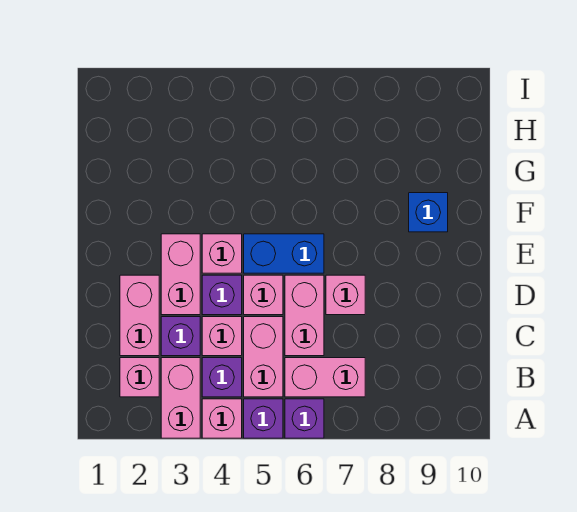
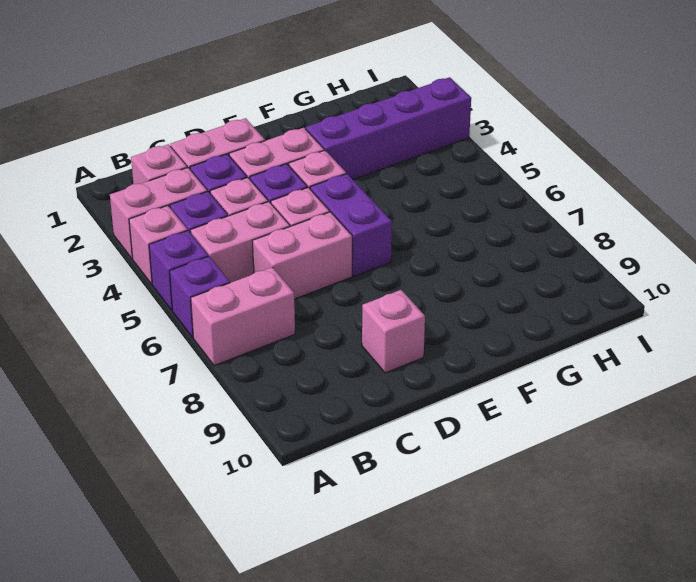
pink 1x2 brick [285,358,365,397] -> pink 1x2 brick turned to [191,267,295,366]
pink 1x1 brick [326,275,365,315] -> pink 1x1 brick moved to [362,290,425,373]
blue 1x2 brick [244,234,324,273] -> purple 1x2 brick [310,174,392,276]
none -> purple 1x4 brick [306,77,471,179]
blue 1x1 brick [409,193,448,232] -> none

